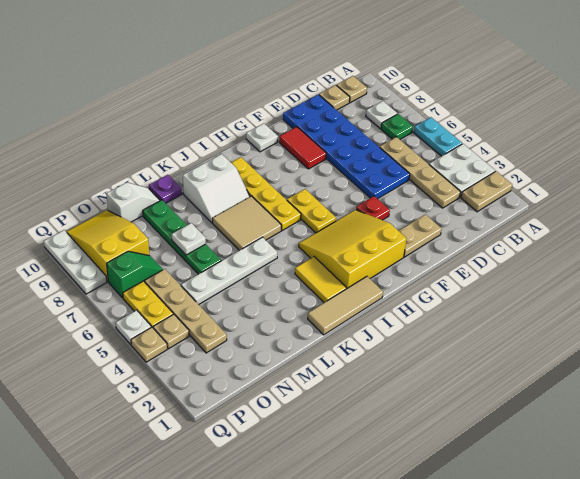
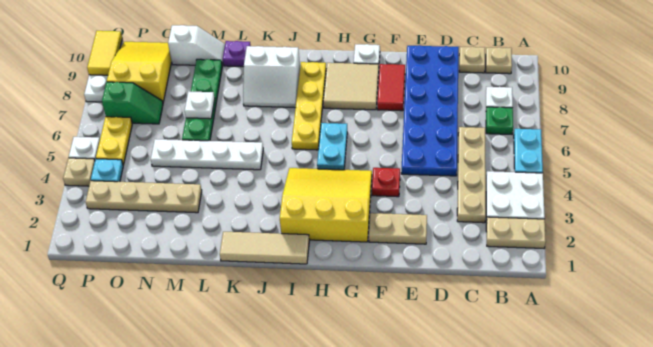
yellow 1x2 plate [287,189,336,233] -> cyan 1x2 plate [317,123,347,170]
yellow 1x2 tile [295,257,346,303] -> yellow 1x2 tile moved to [87,31,122,75]
tan 2x2 tile [213,196,281,250] -> tan 2x2 tile moved to [323,63,379,110]
tan 1x4 plate [145,269,227,353] -> tan 1x4 plate turned to [86,181,202,213]
tan 1x1 plate [153,314,189,349] -> cyan 1x1 plate [91,159,123,182]

